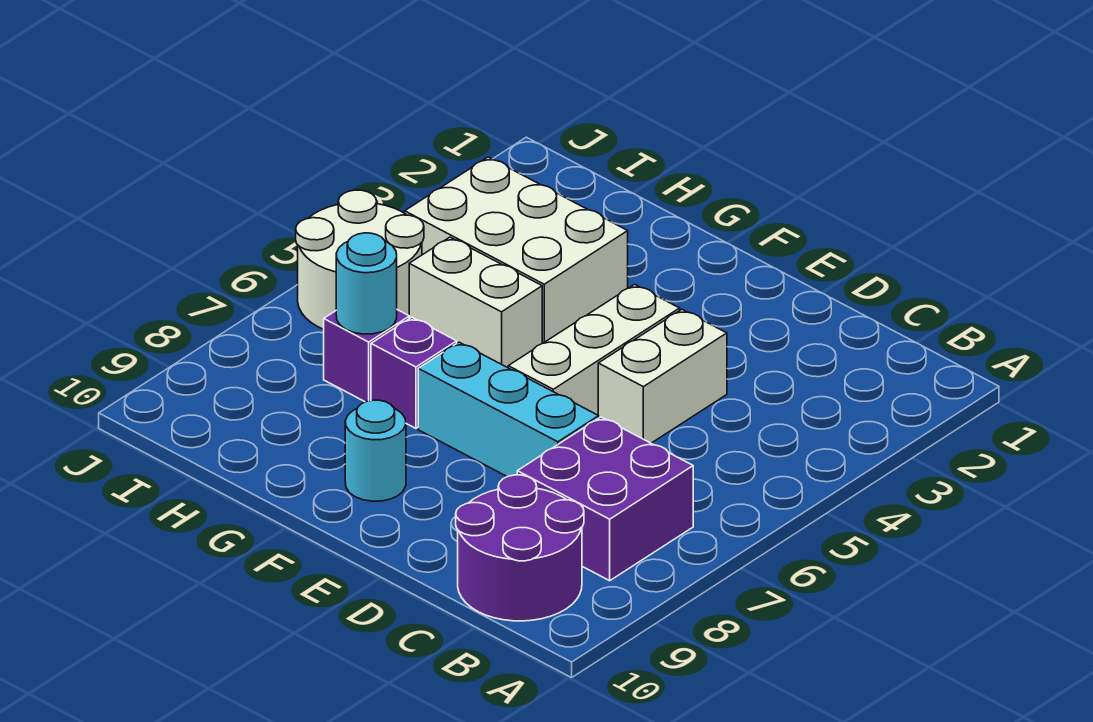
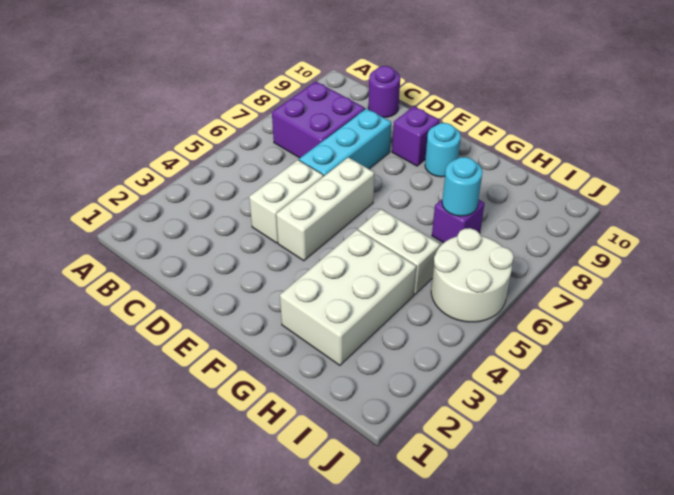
purple 2x2 round brick [456,475,584,621] -> purple 1x1 round brick [368,66,400,117]
cyan 1x3 brick [418,342,599,477] -> cyan 1x3 brick turned to [299,108,391,177]
white 2x3 brick [405,157,628,343] -> white 2x3 brick turned to [280,230,416,365]
purple 1x1 brick [371,317,457,428] -> purple 1x1 brick moved to [392,106,439,166]

